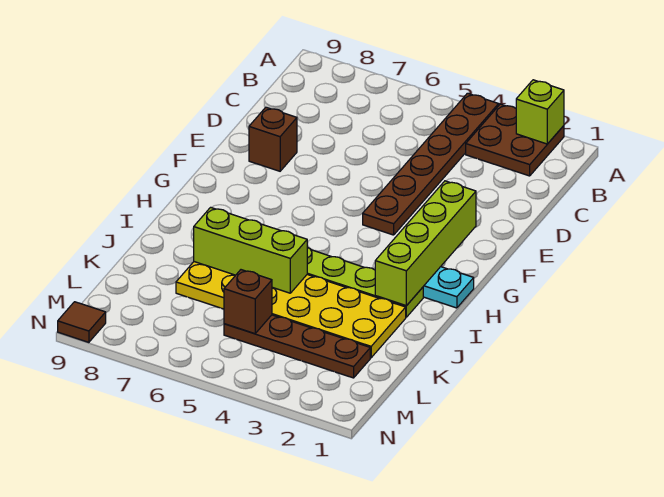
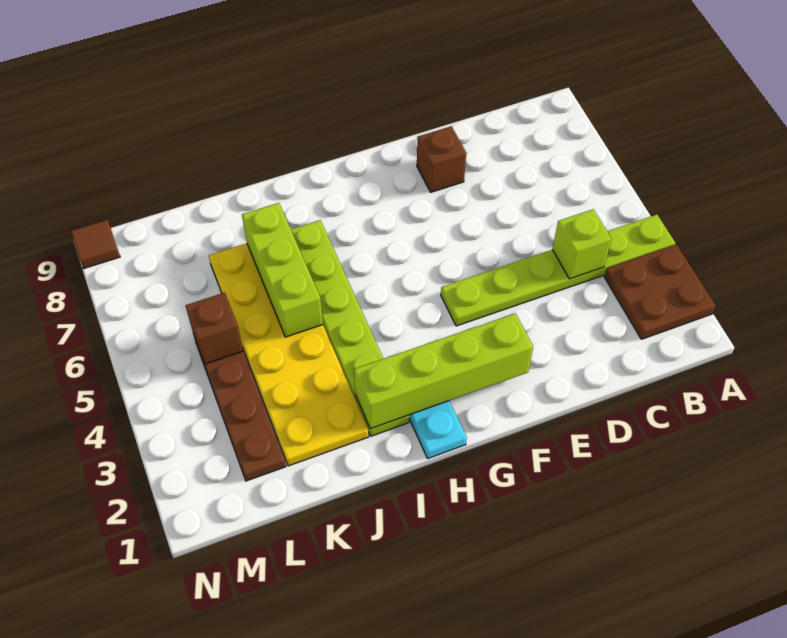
lime 1x1 brick [516,80,564,144] -> lime 1x1 brick moved to [552,209,612,279]
brown 1x6 plate [363,93,499,235] -> lime 1x6 plate [441,215,675,326]

